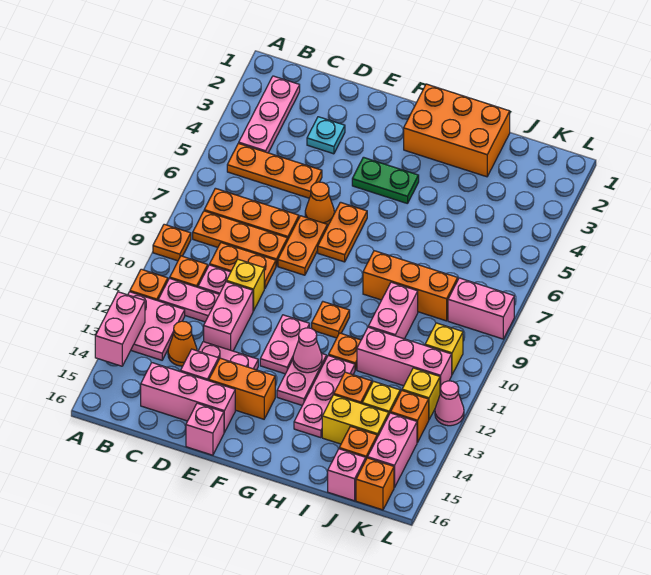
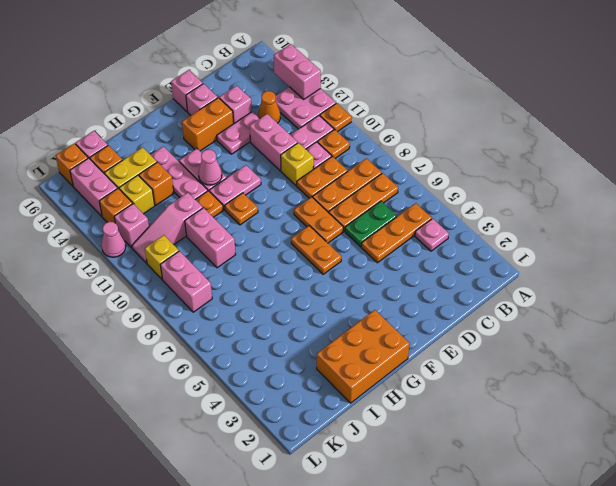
orange 1x1 plate [153,224,191,261] -> none
pink 1x3 plate [239,76,300,153] -> pink 1x1 plate [415,219,449,251]
pink 1x3 brick [141,363,235,432] -> pink 1x1 brick [186,84,218,115]
cyan 1x1 plate [307,117,345,154] -> none
orange 1x1 cone [305,182,334,225] -> none
green 1x2 plate [352,157,419,204] -> green 1x2 plate moved to [345,201,397,247]
pink 1x2 plate [260,315,310,374] -> pink 1x2 plate turned to [209,165,261,210]
orange 1x3 brick [363,251,458,321] -> none
pink 1x3 brick [357,327,452,388] -> pink 1x3 slope [132,193,203,263]
pink 1x2 brick [448,278,514,339] -> pink 1x2 brick turned to [160,251,212,312]
yellow 1x1 brick [402,368,440,419] -> pink 1x1 brick [114,204,149,248]

